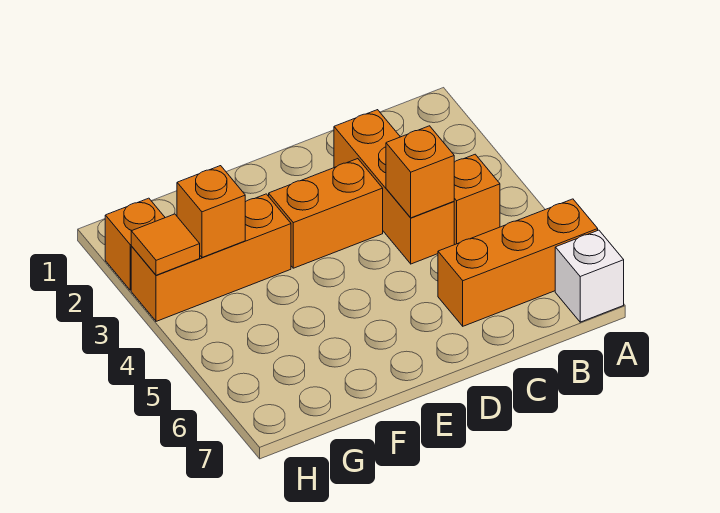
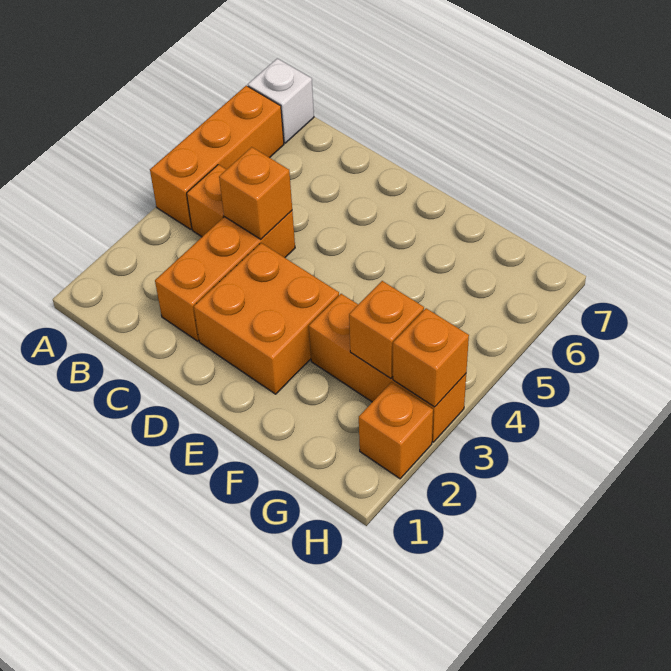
orange 1x3 brick [438,199,598,326] -> orange 1x3 brick turned to [150,86,284,229]
orange 1x2 brick [269,159,383,268] -> orange 2x2 brick [194,243,339,394]
orange 1x1 tile [131,214,200,275] -> orange 1x1 brick [393,308,469,407]

